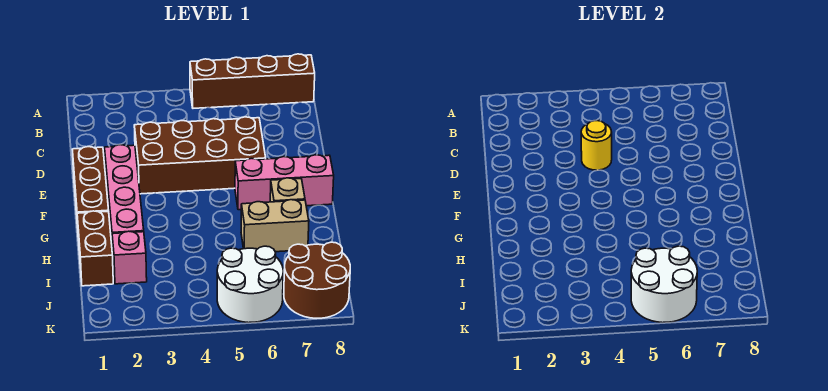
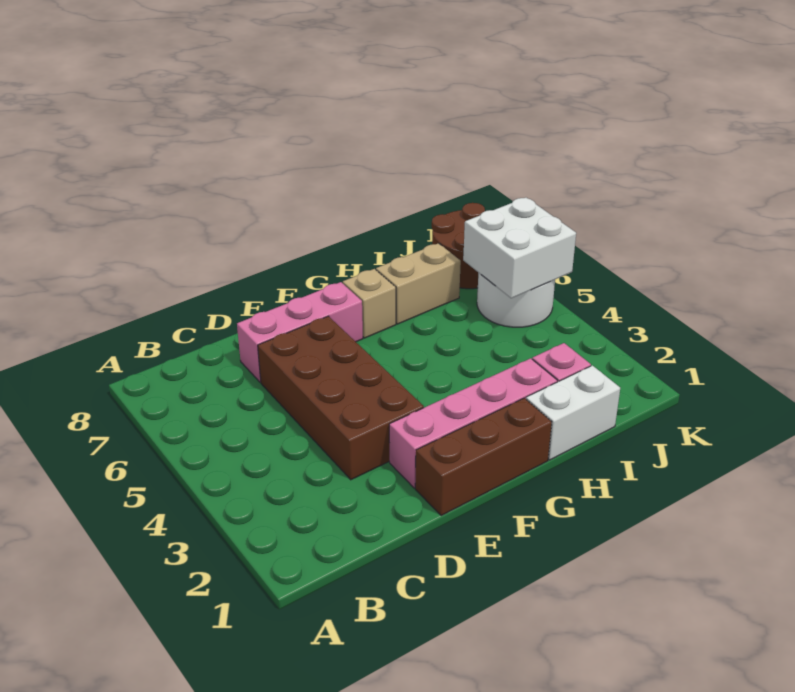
brown 1x4 brick [190,54,315,108] -> none
yellow 1x1 round brick [581,120,612,170] -> none
pink 1x3 brick [235,155,334,210] -> pink 1x3 brick turned to [237,282,363,382]
brown 1x2 brick [77,211,113,286] -> white 1x2 brick [526,365,620,460]
tan 1x2 brick [241,200,309,252] -> tan 1x2 brick turned to [376,243,461,324]
white 2x2 round brick [631,246,697,323] -> white 2x2 brick [463,198,576,298]

